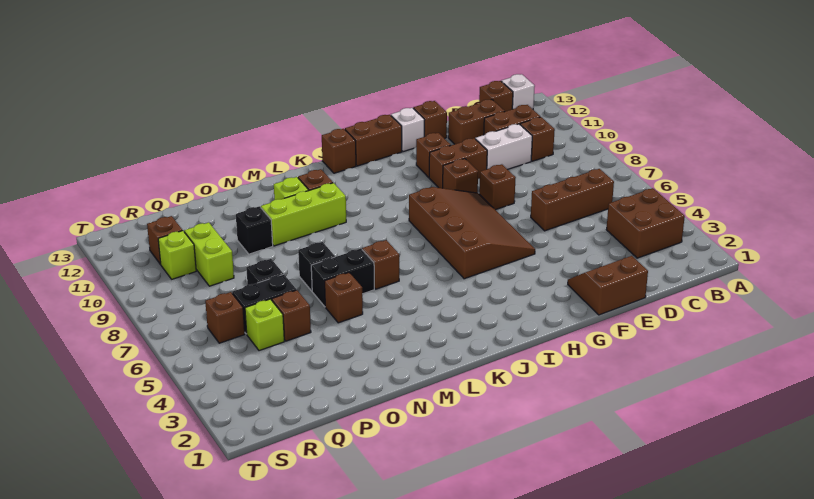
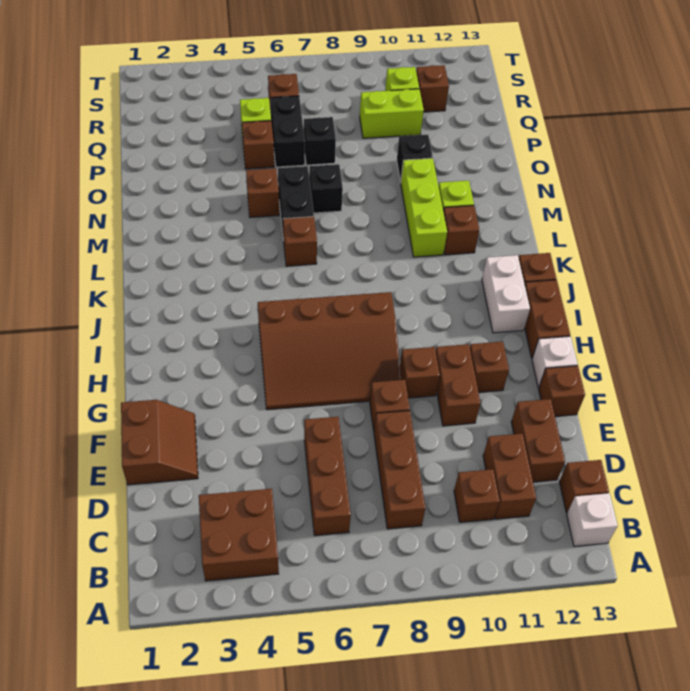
none -> brown 1x3 brick [374,411,425,529]
white 1x2 brick [475,124,532,170] -> white 1x2 brick moved to [482,255,530,333]

